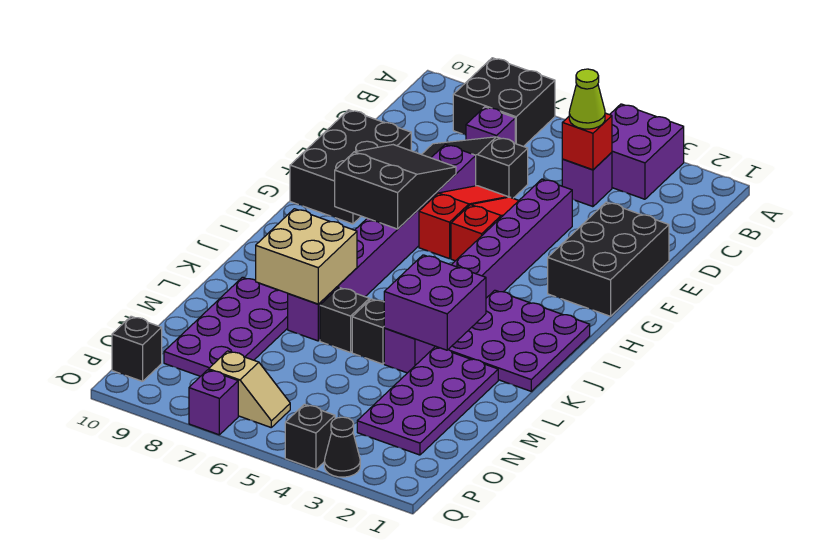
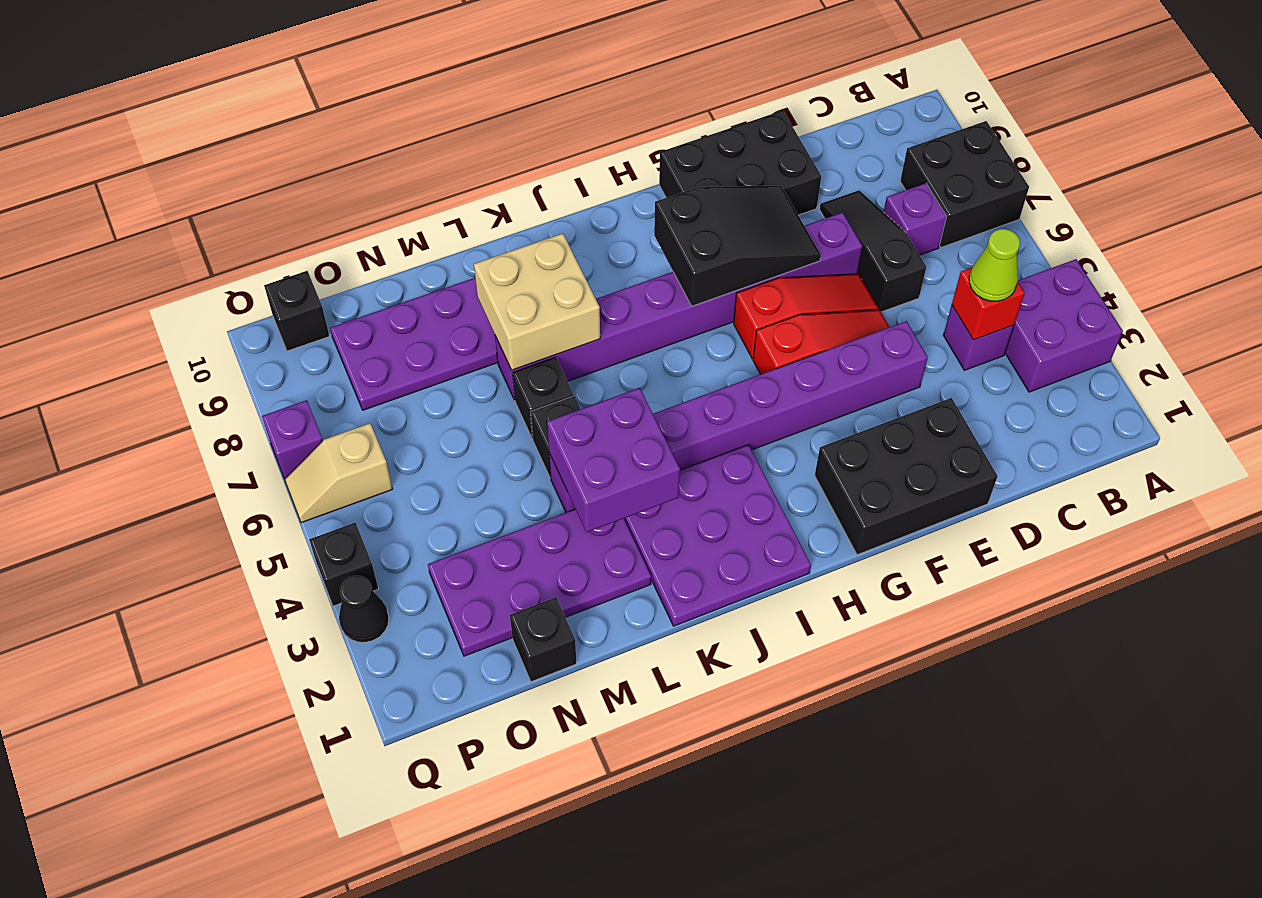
none -> black 1x1 brick [510,597,576,682]
tan 1x2 slope [209,351,290,427] -> tan 1x2 slope turned to [285,423,392,523]

